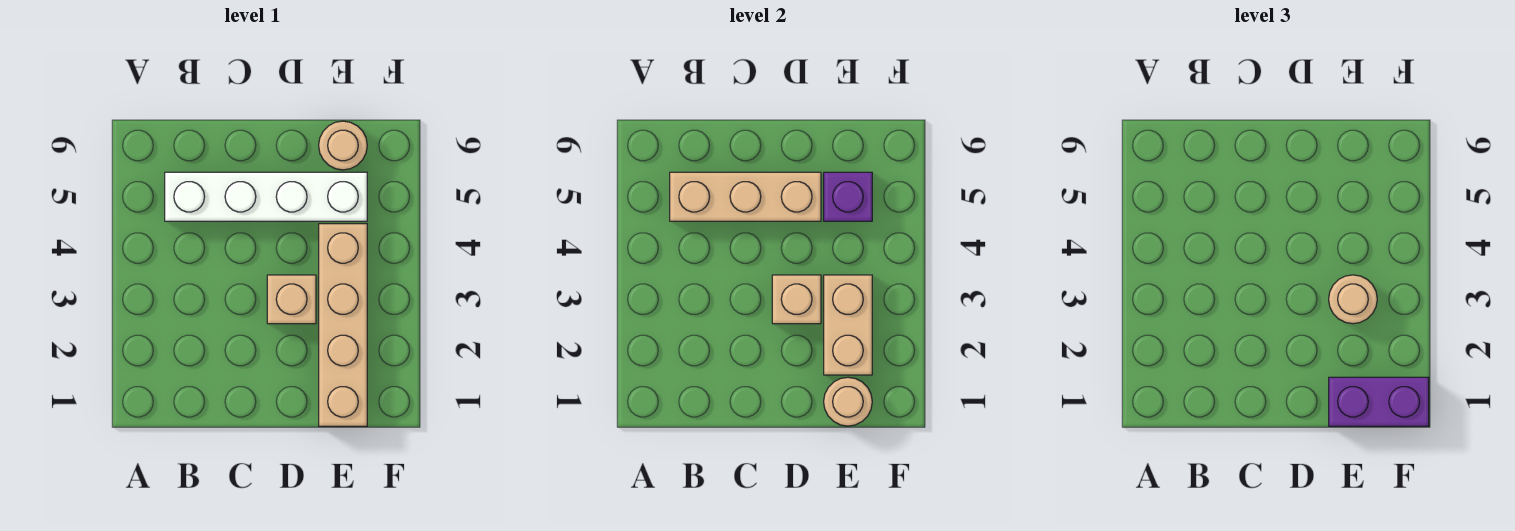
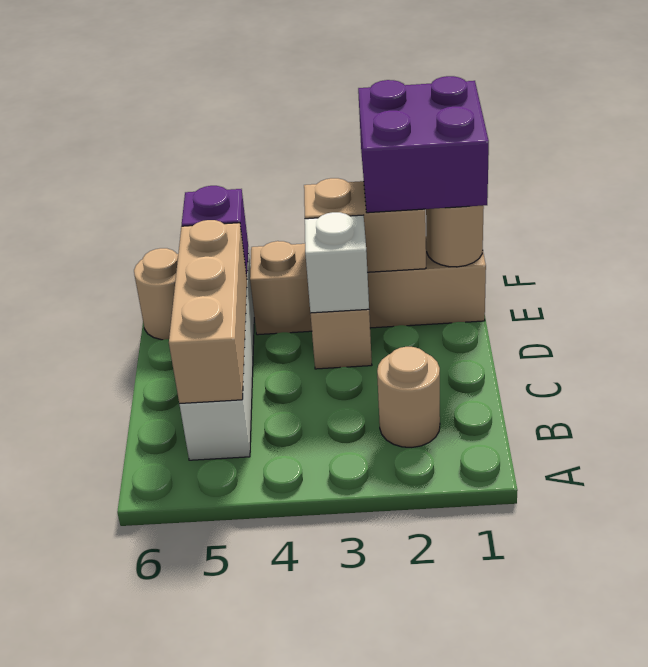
tan 1x1 brick [772,275,821,324] -> white 1x1 brick [305,212,369,313]
purple 1x2 brick [1329,377,1429,426] -> purple 2x2 brick [358,76,489,213]
tan 1x1 round brick [1329,275,1377,324] -> tan 1x1 round brick moved to [377,347,440,447]

